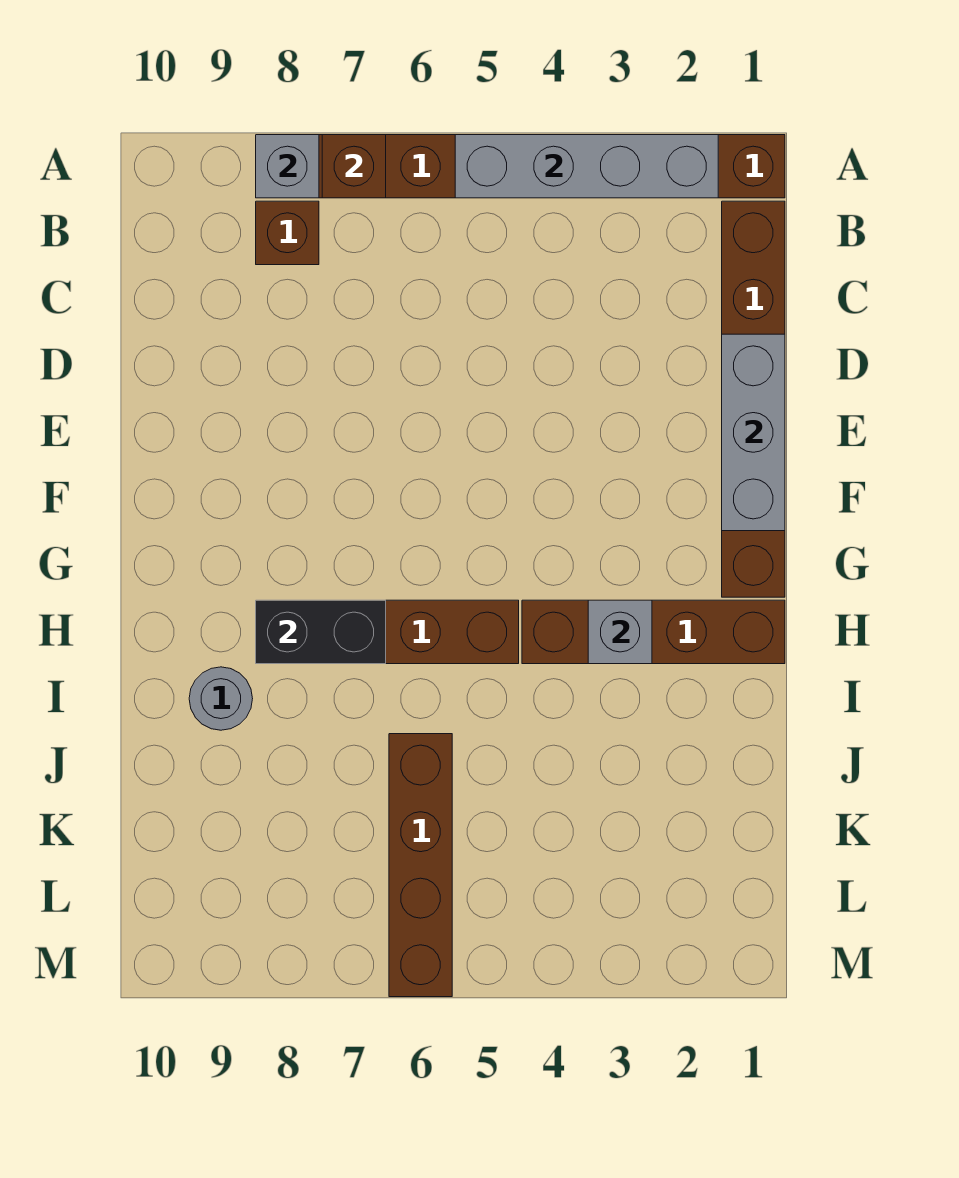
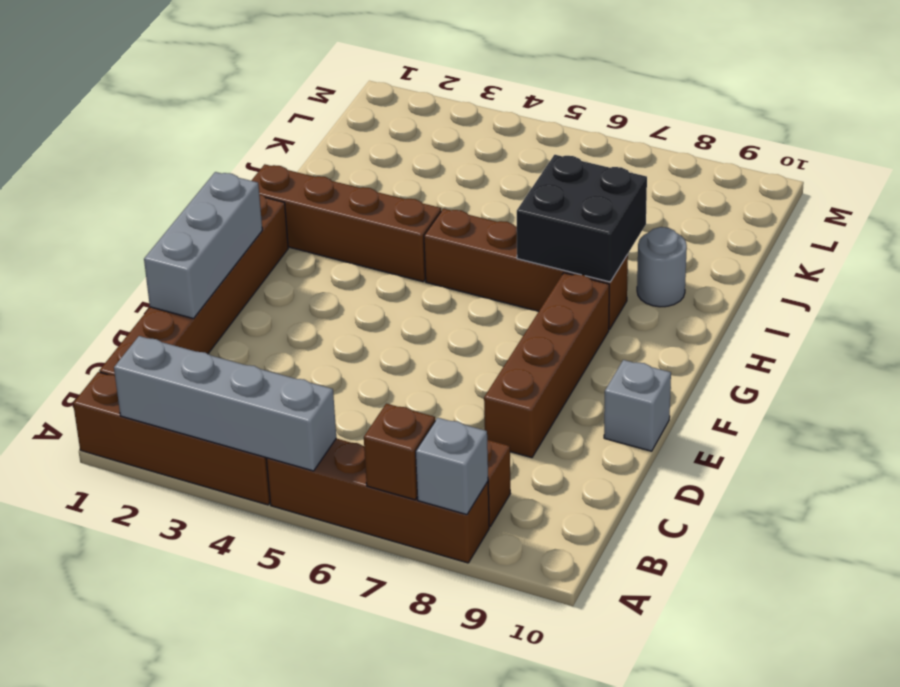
grey 1x1 brick [588,600,652,664] -> grey 1x1 brick moved to [604,360,671,451]
black 1x2 brick [256,600,386,664] -> black 2x2 brick [517,155,647,282]
brown 1x4 brick [389,734,452,997] -> brown 1x4 brick moved to [484,273,609,458]

